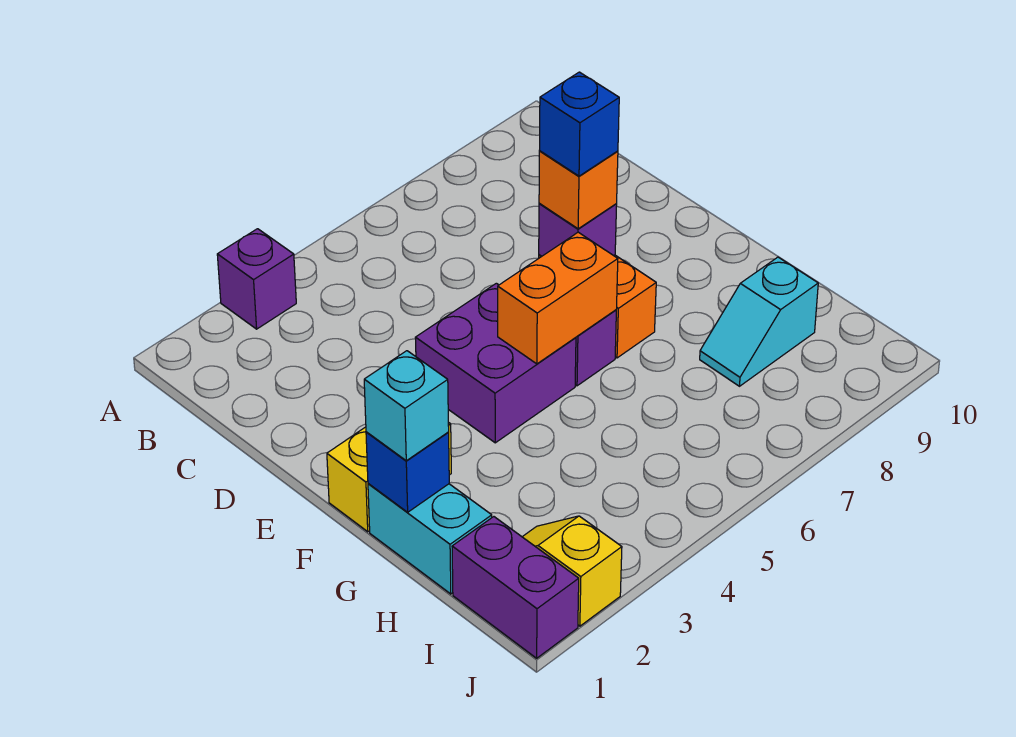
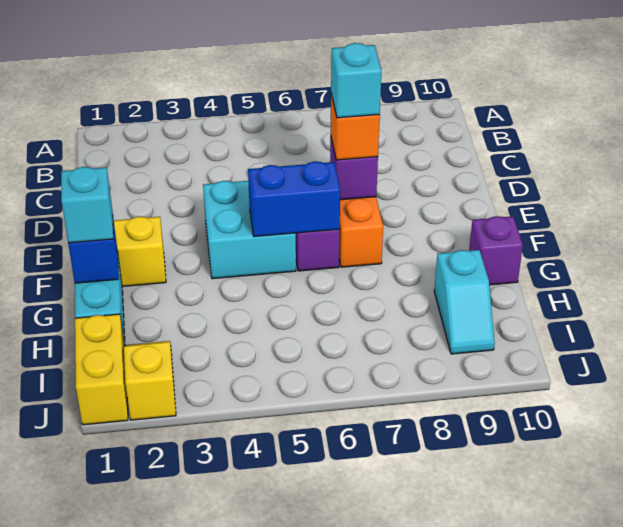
purple 1x1 brick [217,229,296,329] -> purple 1x1 brick moved to [469,216,523,285]
purple 2x2 brick [416,283,576,443] -> cyan 2x2 brick [203,181,296,279]
blue 1x1 brick [540,72,619,176] -> cyan 1x1 brick [331,43,382,118]
orange 1x2 brick [498,232,618,364] -> blue 1x2 brick [248,161,340,237]
cyan 1x2 slope [700,257,818,386] -> cyan 1x2 slope turned to [434,250,495,354]
purple 1x2 brick [452,517,579,658] -> yellow 1x2 brick [75,314,128,425]

